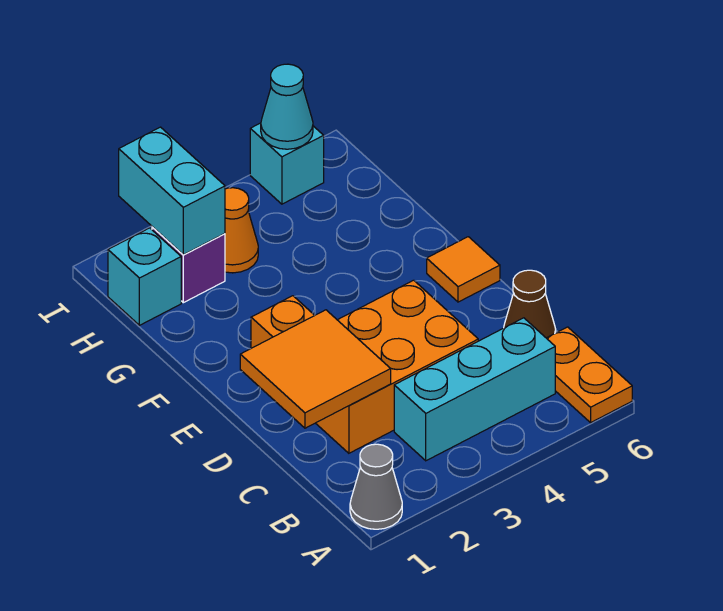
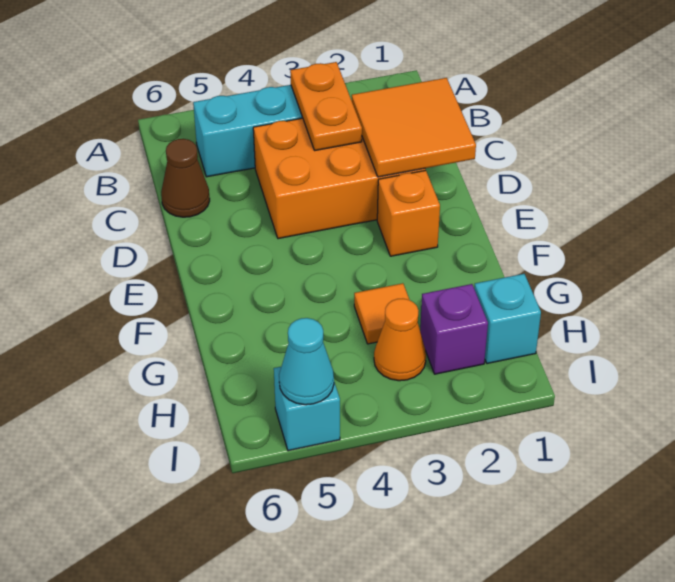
grey 1x1 cone [350,444,402,529] -> none
orange 1x2 plate [547,327,632,423] -> orange 1x2 plate moved to [290,62,362,150]
orange 1x1 tile [427,237,500,302] -> orange 1x1 tile moved to [354,283,409,344]
cyan 1x2 brick [119,127,225,255] -> none

